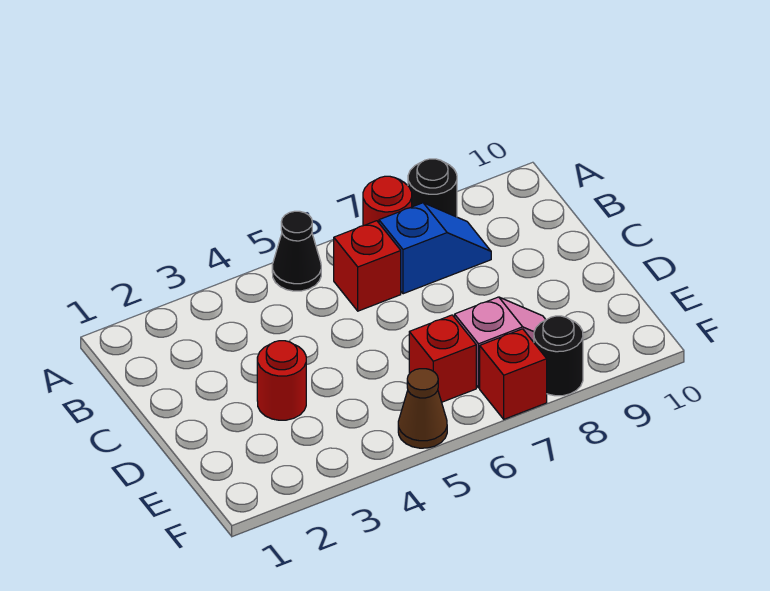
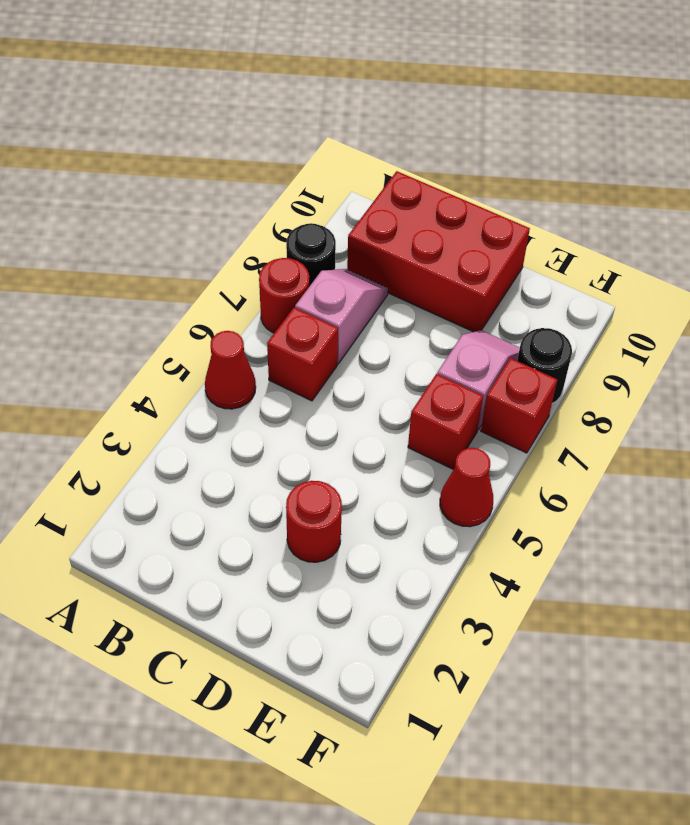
black 1x1 cone [272,211,321,291] -> red 1x1 cone [205,331,256,409]
blue 1x2 slope [379,203,491,294] -> pink 1x2 slope [295,269,388,364]
none -> red 2x3 brick [347,171,530,332]
brown 1x1 cone [398,369,447,448] -> red 1x1 cone [440,448,493,527]

